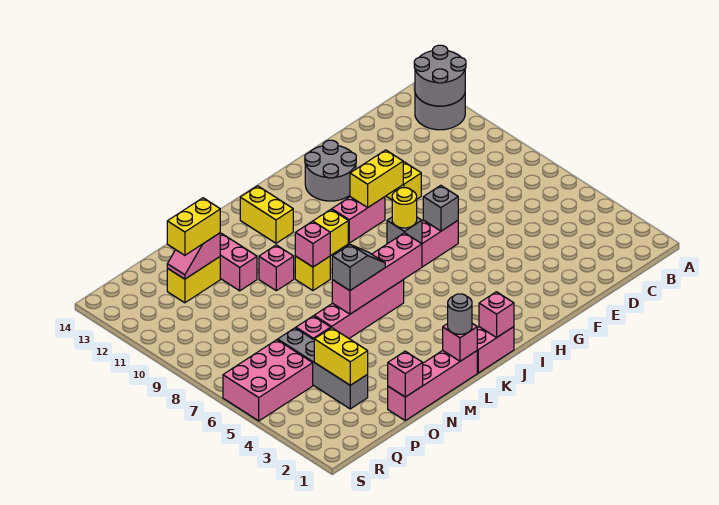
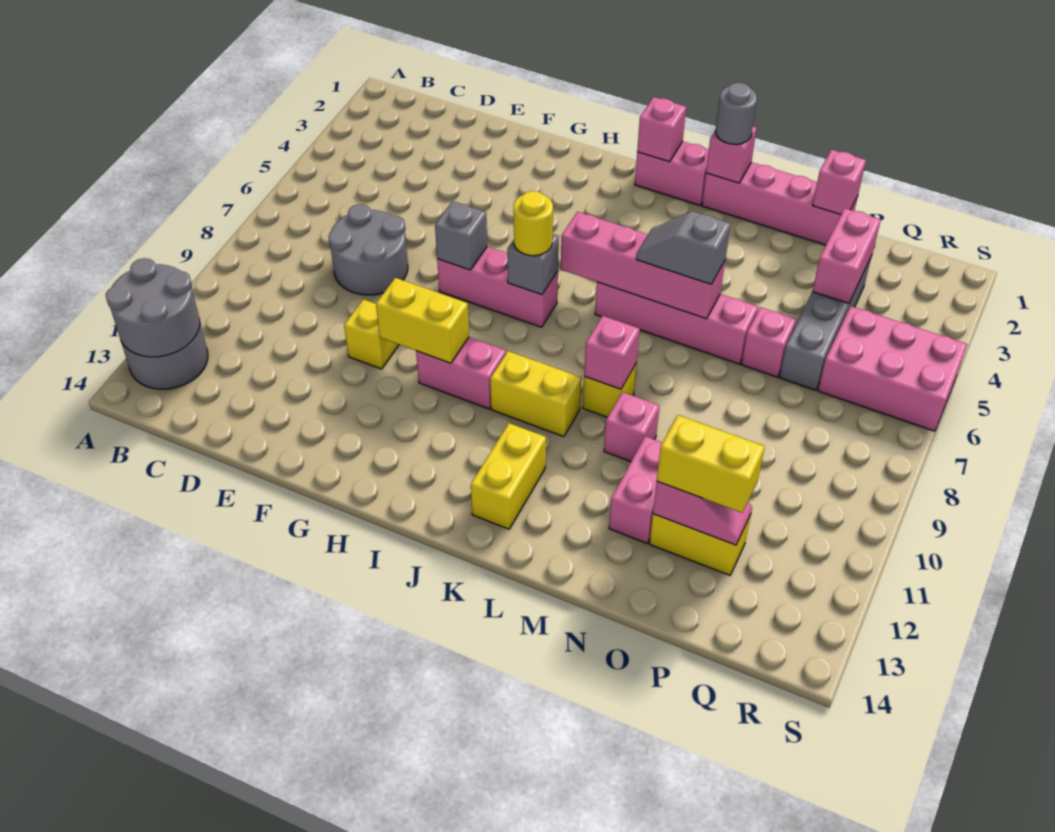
grey 2x2 round brick [305,140,356,201] -> grey 2x2 round brick moved to [328,204,408,295]
yellow 1x2 brick [314,328,368,385] -> pink 1x2 brick [812,208,881,304]

